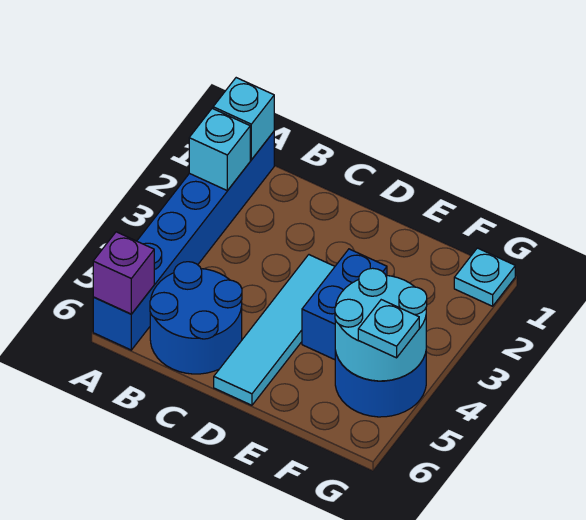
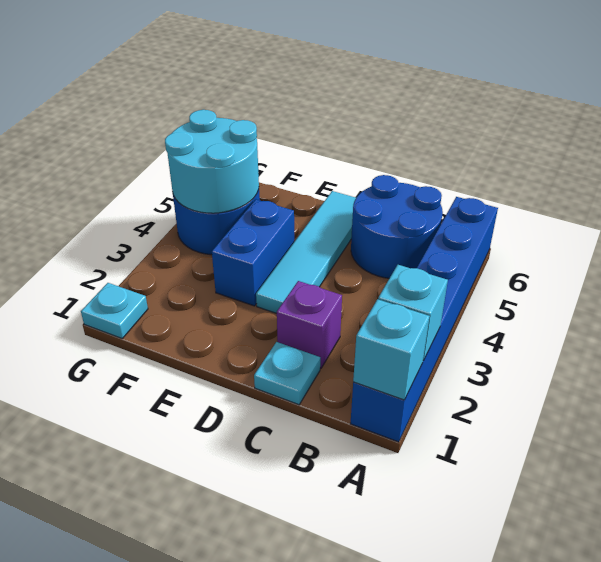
purple 1x1 brick [93,232,154,314] -> purple 1x1 brick moved to [277,281,342,369]
cyan 1x1 plate [358,300,419,358] -> cyan 1x1 plate moved to [254,342,320,405]

